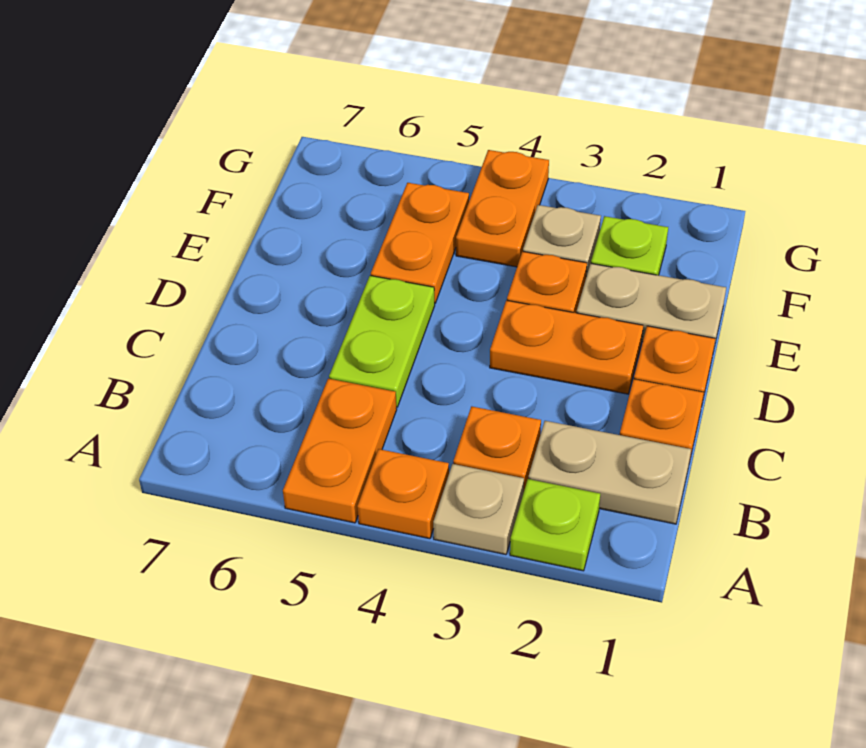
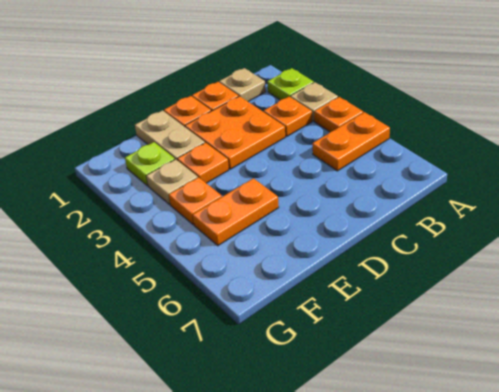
tan 1x2 plate [528,421,691,524] -> tan 1x1 plate [219,68,266,101]
lime 1x2 plate [329,276,435,407] -> none
orange 1x2 plate [490,300,643,394] -> orange 2x2 plate [185,96,285,169]
orange 1x2 plate [456,150,549,267] -> orange 1x1 plate [169,177,222,224]

